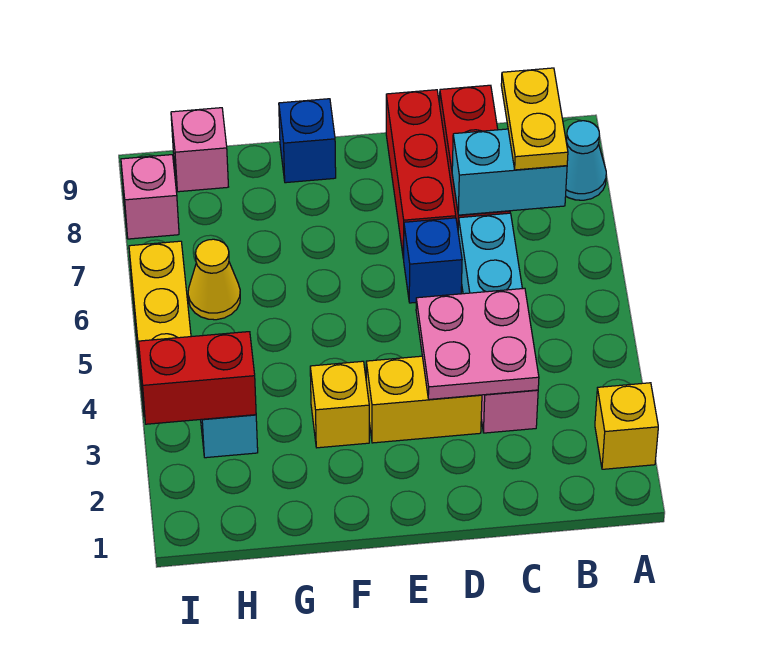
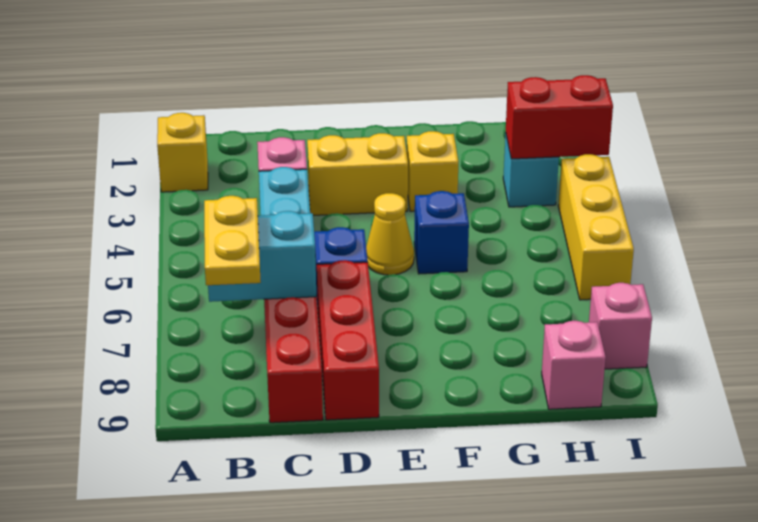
cyan 1x1 cone [566,121,606,200] -> none
pink 2x2 plate [416,288,539,399] -> none
blue 1x1 brick [279,99,336,183] -> blue 1x1 brick moved to [414,191,469,274]
yellow 1x1 cone [188,239,240,320] -> yellow 1x1 cone moved to [366,193,414,275]

